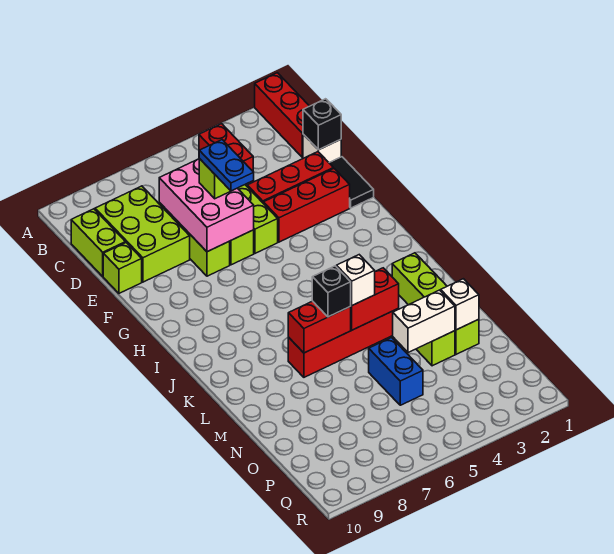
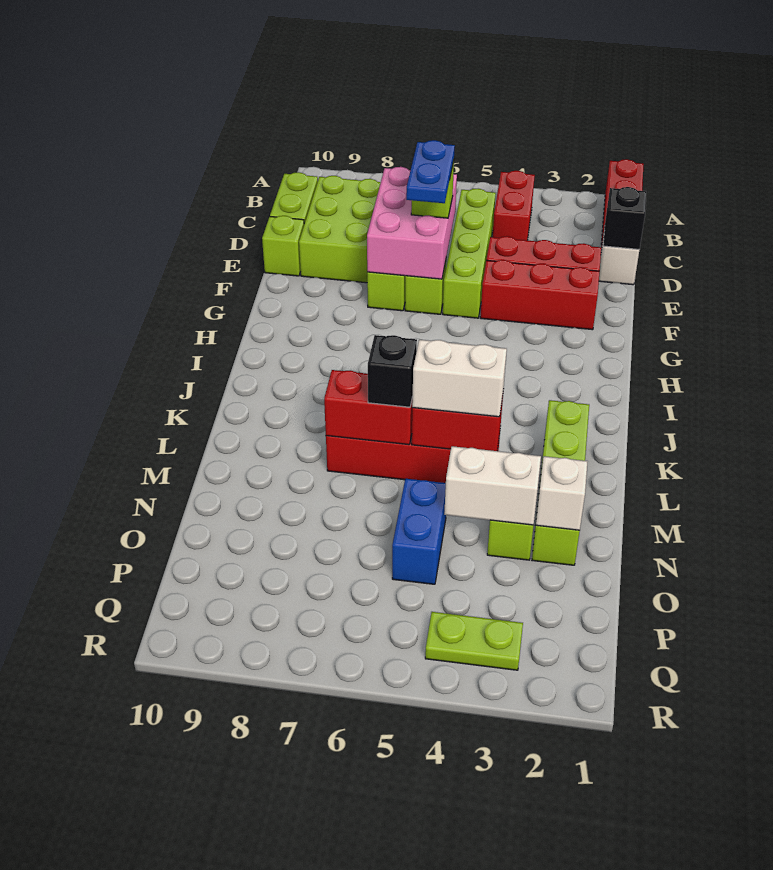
black 1x2 tile [329,157,374,208] -> none
white 1x1 brick [336,255,375,305] -> white 1x2 brick [412,340,507,417]
none -> lime 1x2 plate [425,612,523,670]

